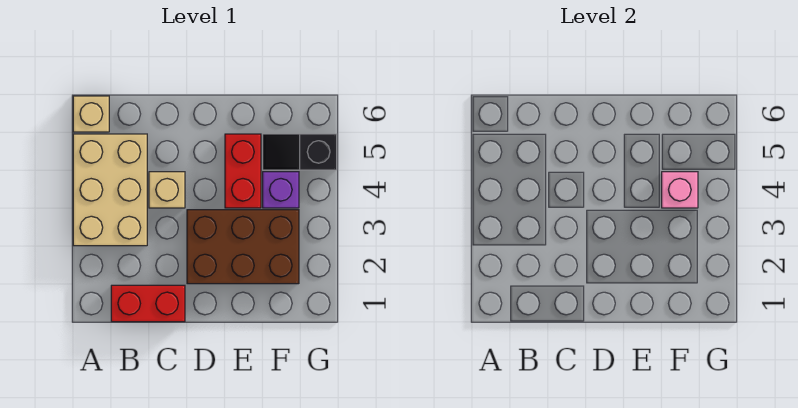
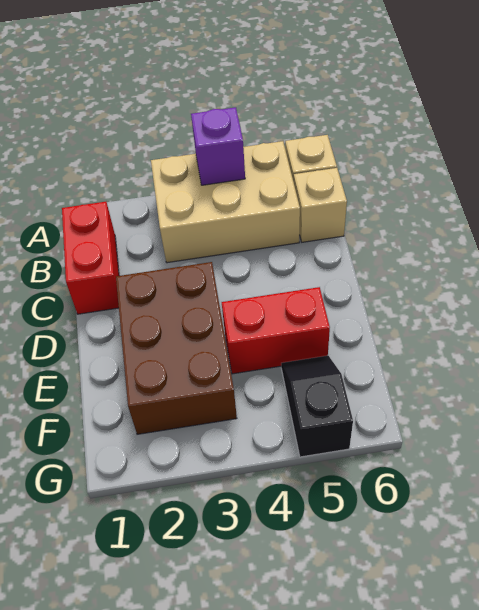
tan 1x1 brick [149,172,185,208] -> tan 1x1 brick moved to [294,168,347,242]
purple 1x1 brick [263,172,299,208] -> purple 1x1 brick moved to [191,107,245,185]
pink 1x1 brick [662,172,698,208] -> none

